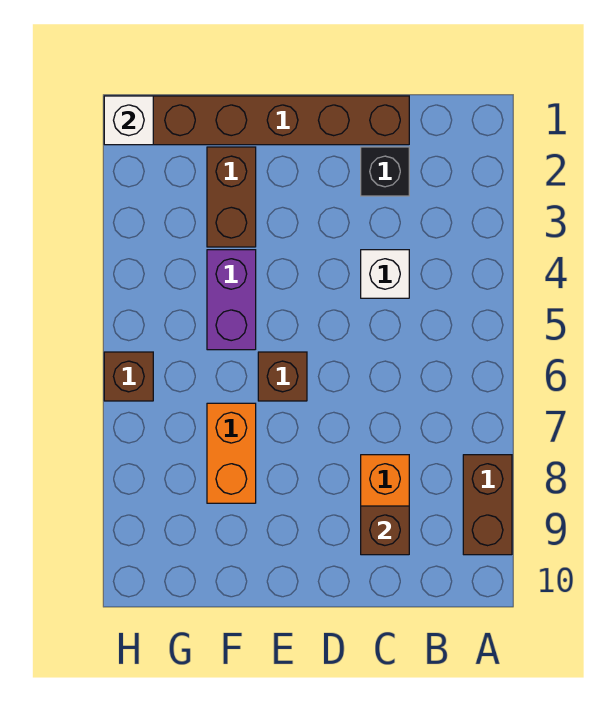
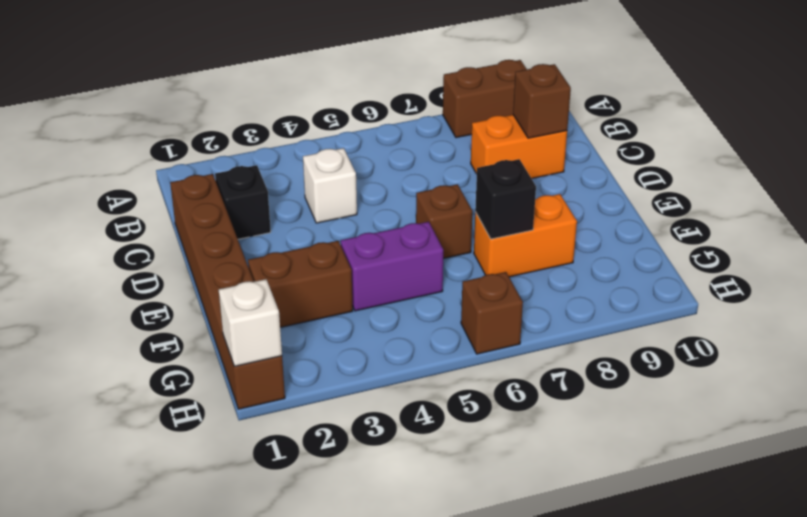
none -> black 1x1 brick [475,159,536,239]

